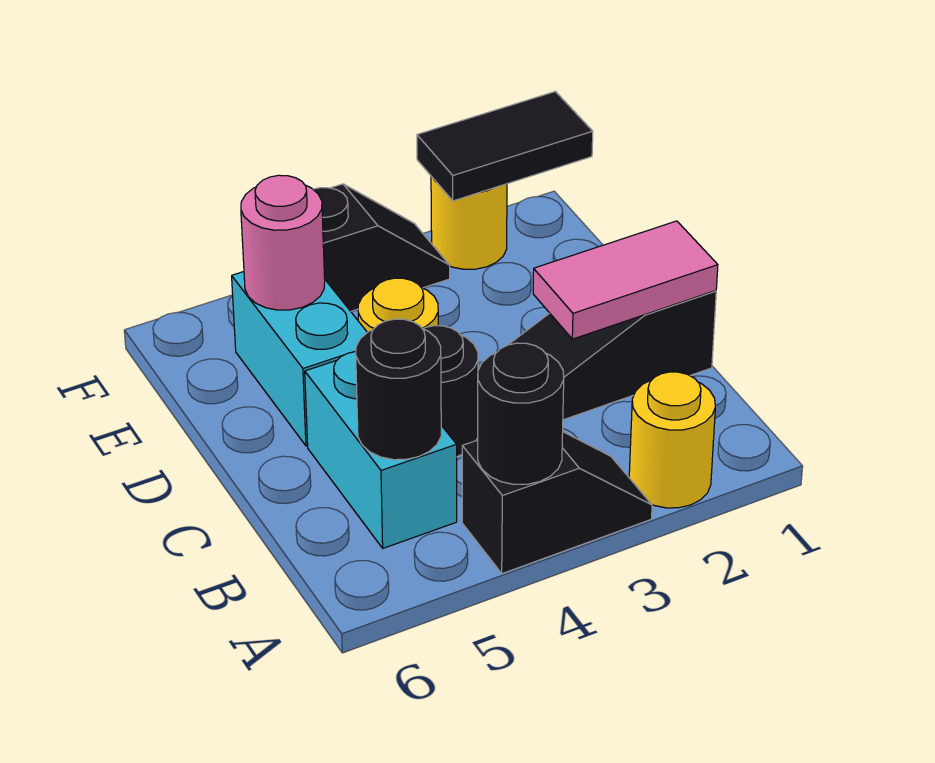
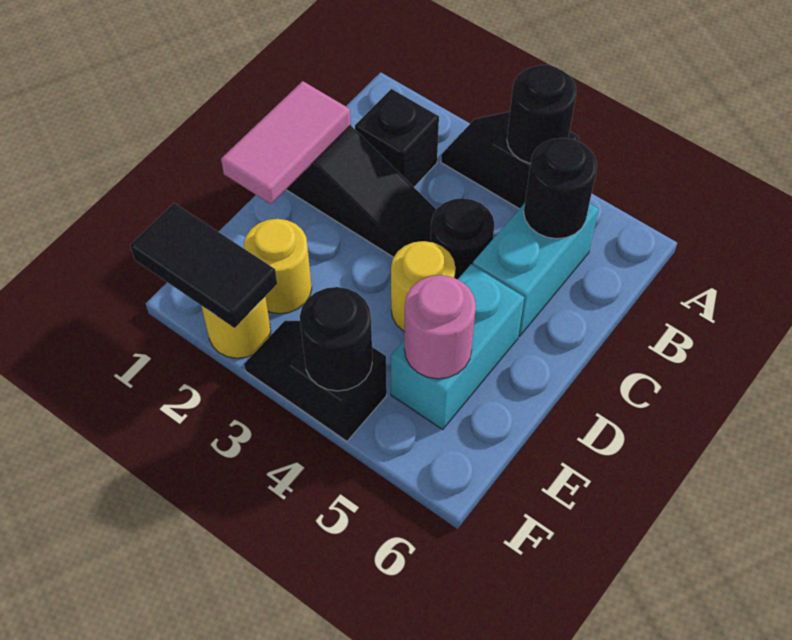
yellow 1x1 round brick [629,372,715,508] -> yellow 1x1 round brick moved to [244,219,312,314]
none -> black 1x1 brick [355,89,439,187]
pink 1x2 tile [533,221,718,339] -> pink 1x2 tile turned to [221,81,351,204]
none -> black 1x1 round brick [300,287,372,391]

